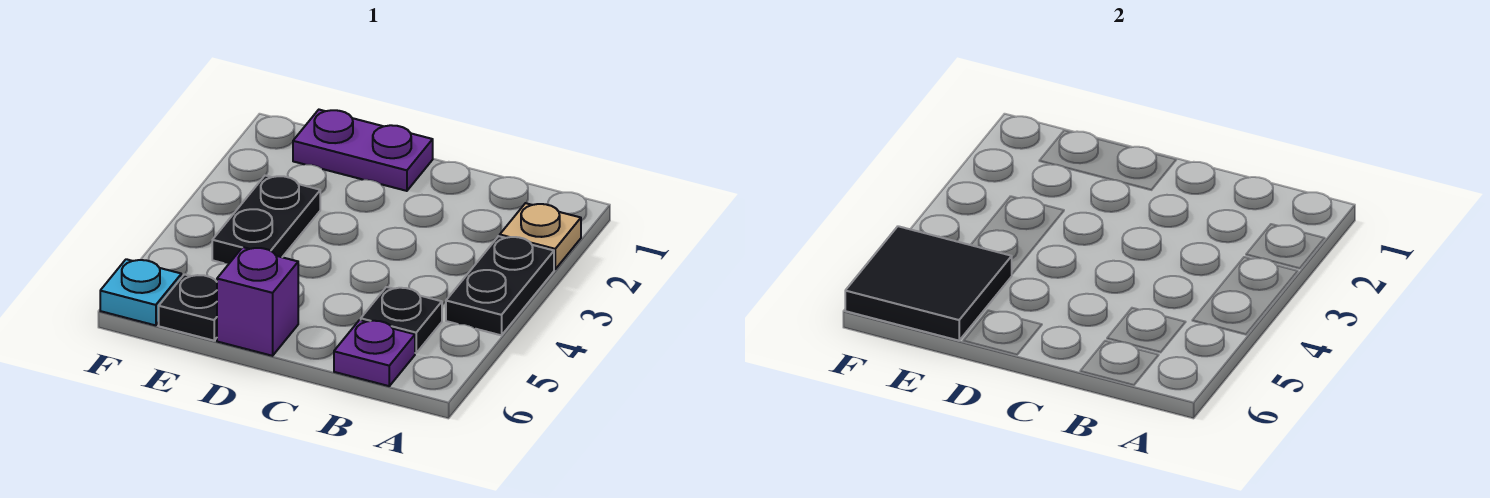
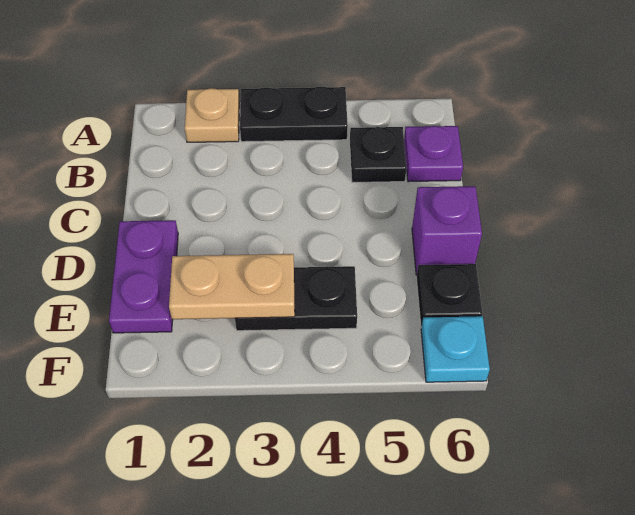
none -> tan 1x2 plate [169,254,295,319]
black 2x2 tile [845,226,1012,341] -> none

